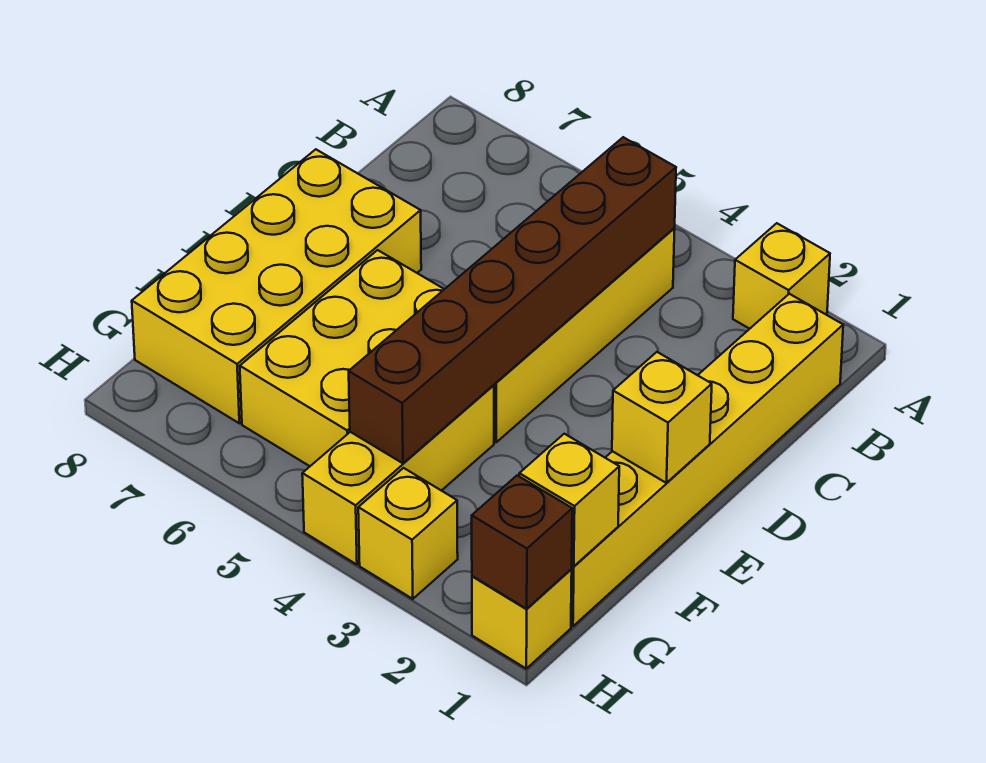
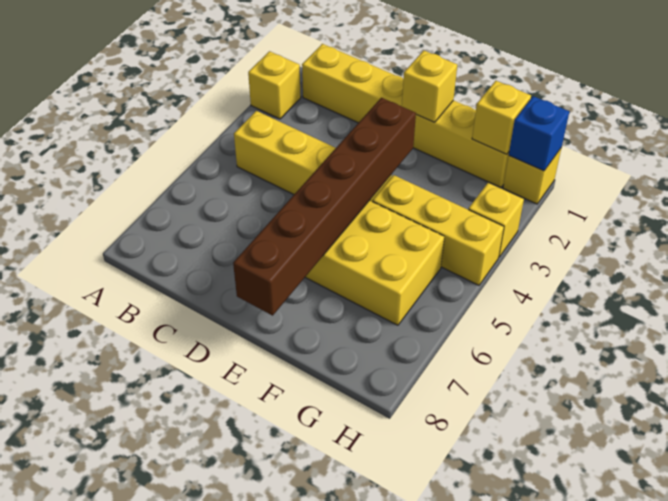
brown 1x6 brick [349,137,676,463] -> brown 1x6 brick turned to [233,98,416,316]
yellow 2x4 brick [132,149,421,423] -> none
brown 1x1 brick [472,475,572,609] -> blue 1x1 brick [509,96,569,171]

